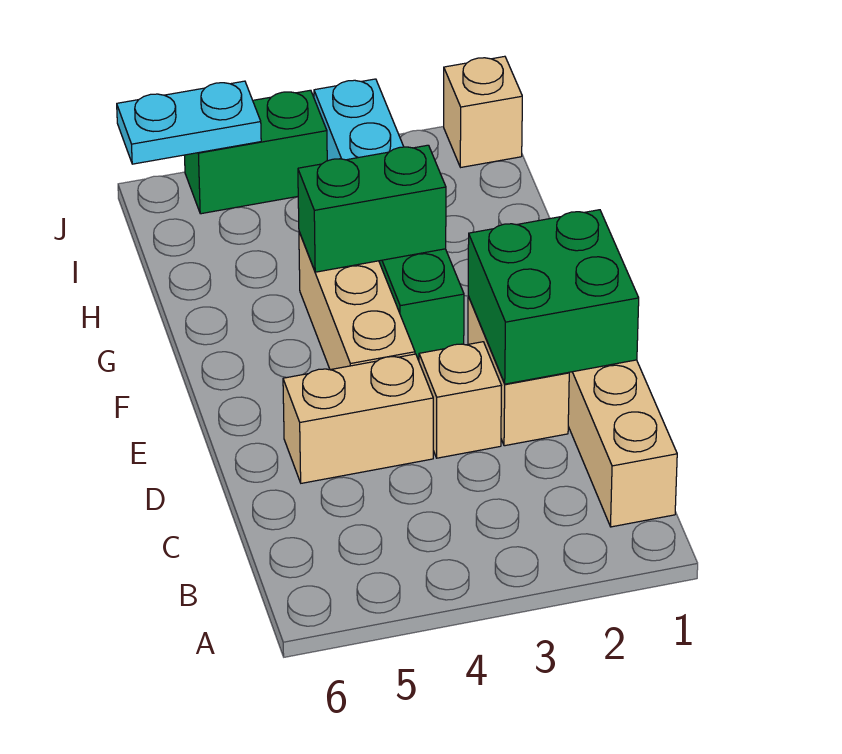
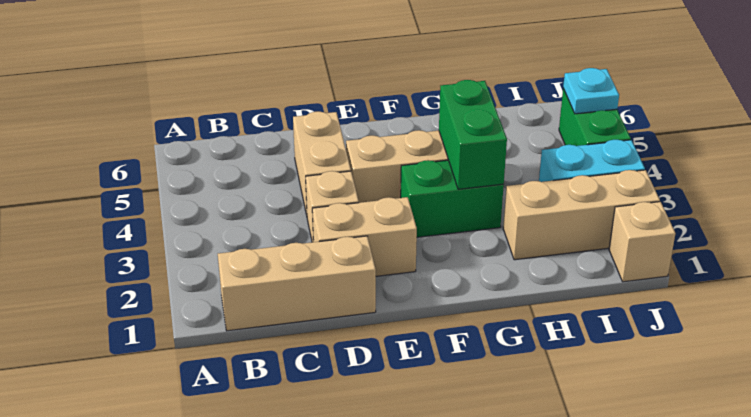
green 2x2 brick [468,210,639,384] -> none
none -> tan 1x3 brick [503,170,660,260]
cyan 1x2 plate [117,81,261,164] -> cyan 1x1 plate [563,68,619,114]

